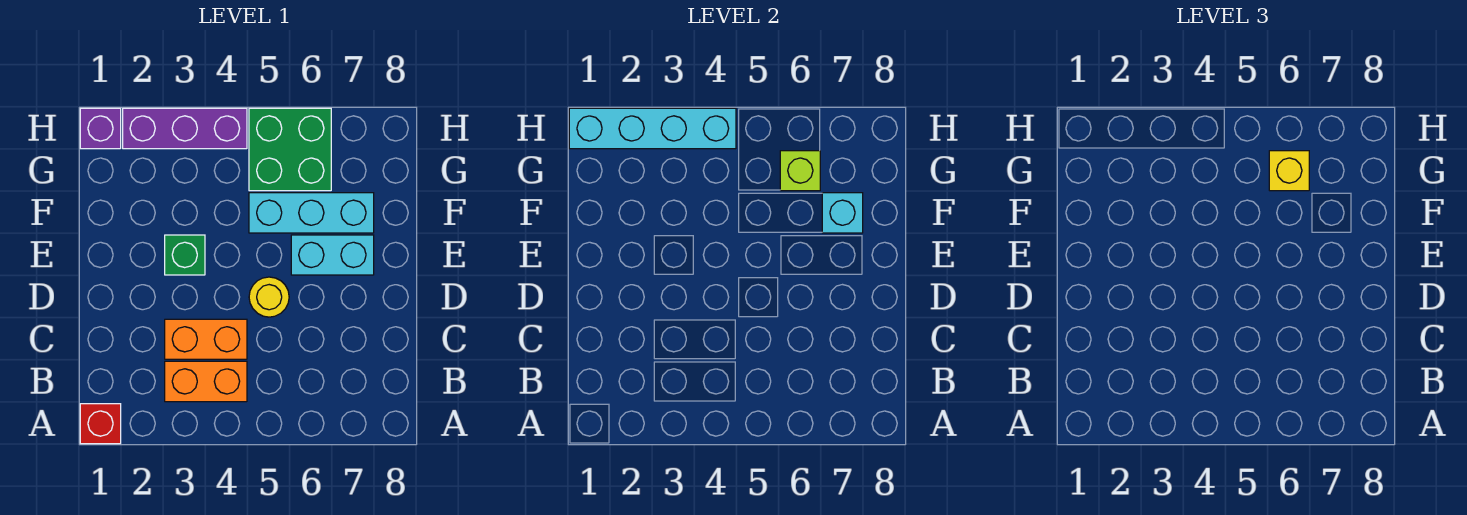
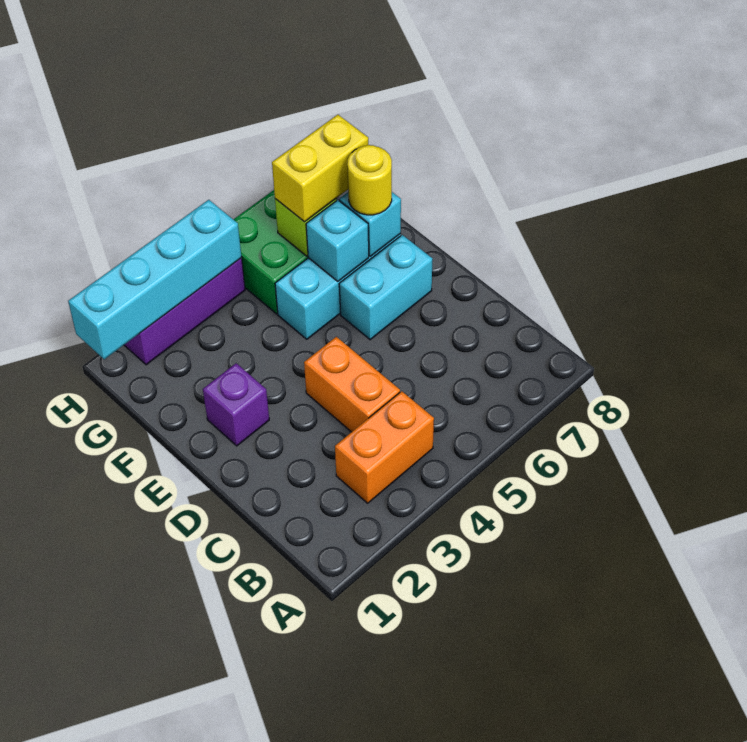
red 1x1 brick [80,404,121,444] -> none
orange 1x2 brick [165,319,247,359] -> orange 1x2 brick turned to [304,337,400,432]
yellow 1x1 round brick [249,277,289,317] -> yellow 1x1 round brick moved to [347,145,392,215]
green 1x1 brick [165,235,205,275] -> none
none -> cyan 1x1 brick [306,200,369,281]
yellow 1x1 brick [1269,151,1309,191] -> yellow 1x2 brick [272,115,368,222]
purple 1x1 brick [80,108,121,149] -> purple 1x1 brick moved to [203,363,269,446]

